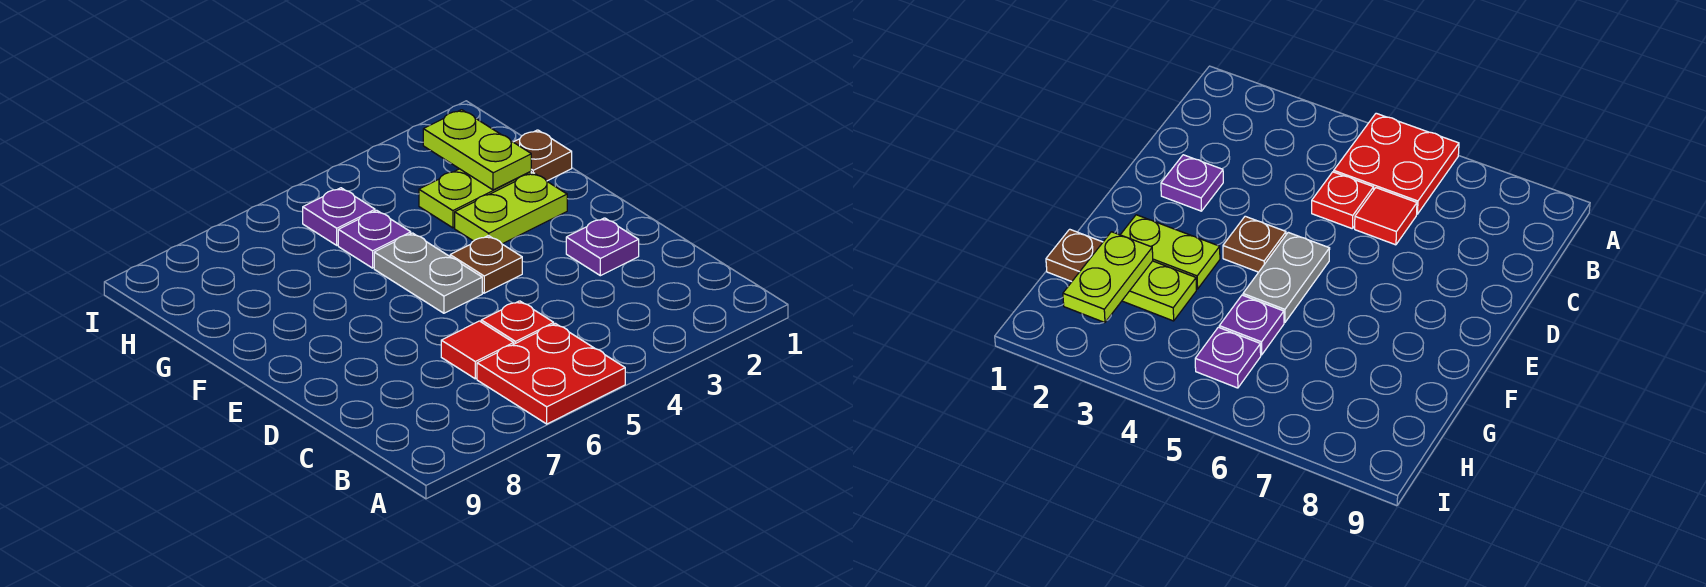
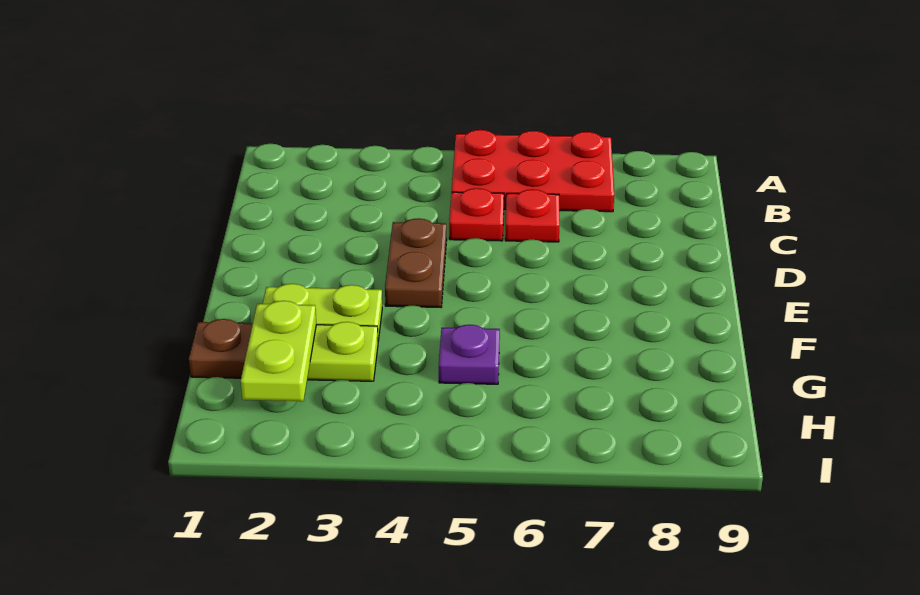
red 2x2 plate [477,324,625,424] -> red 2x3 plate [452,130,614,212]
red 1x1 tile [441,321,514,379] -> red 1x1 plate [505,189,560,242]
purple 1x1 plate [566,218,639,276] -> none
brown 1x1 plate [450,235,522,293] -> brown 1x2 plate [385,218,447,307]
grey 1x2 plate [374,233,482,313] -> none
purple 1x1 plate [303,188,375,245] -> none

